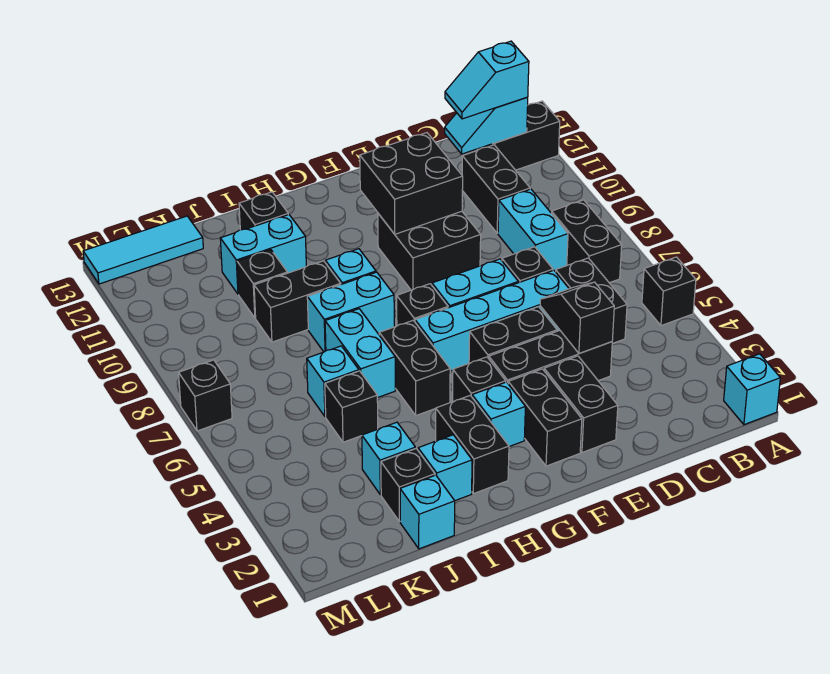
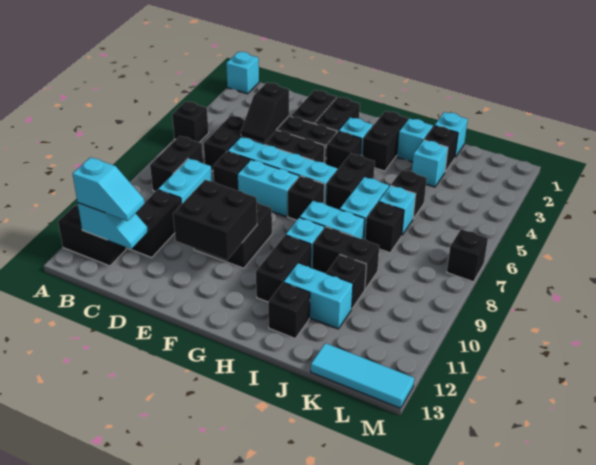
none -> black 1x2 brick [256,235,311,302]
none -> black 1x1 brick [365,202,404,253]

